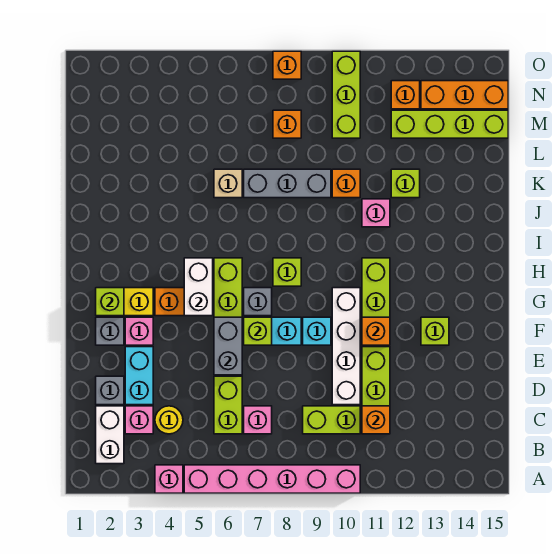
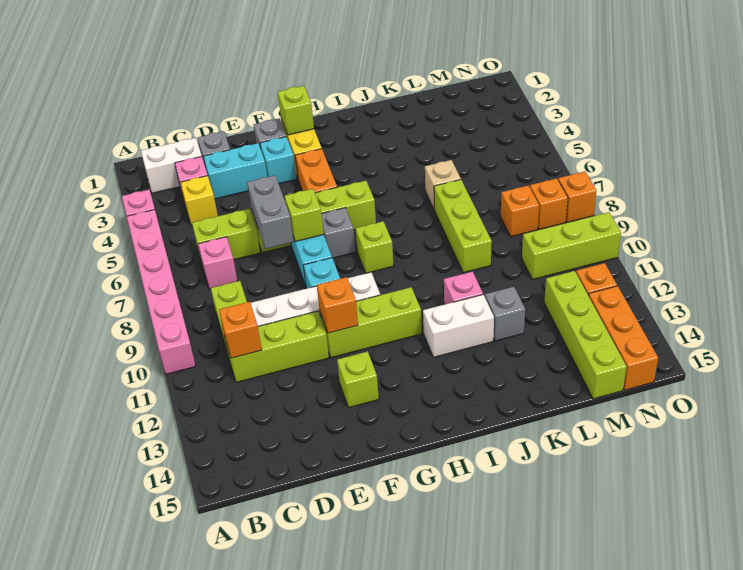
yellow 1x1 round brick [155,406,183,434] -> yellow 1x1 brick [180,176,218,226]
grey 1x2 brick [214,317,242,375] -> grey 1x2 brick turned to [247,175,294,249]
pink 1x1 brick [125,317,153,345] -> cyan 1x1 brick [260,137,296,183]
white 1x2 brick [184,258,213,316] -> white 1x2 brick moved to [423,295,494,357]
grey 1x3 brick [244,169,331,198] -> lime 1x3 brick [434,180,492,273]
orange 1x1 brick [332,169,360,198] -> orange 1x1 brick moved to [530,178,568,229]
lime 1x1 brick [391,169,420,198] -> grey 1x1 brick [485,287,525,341]

